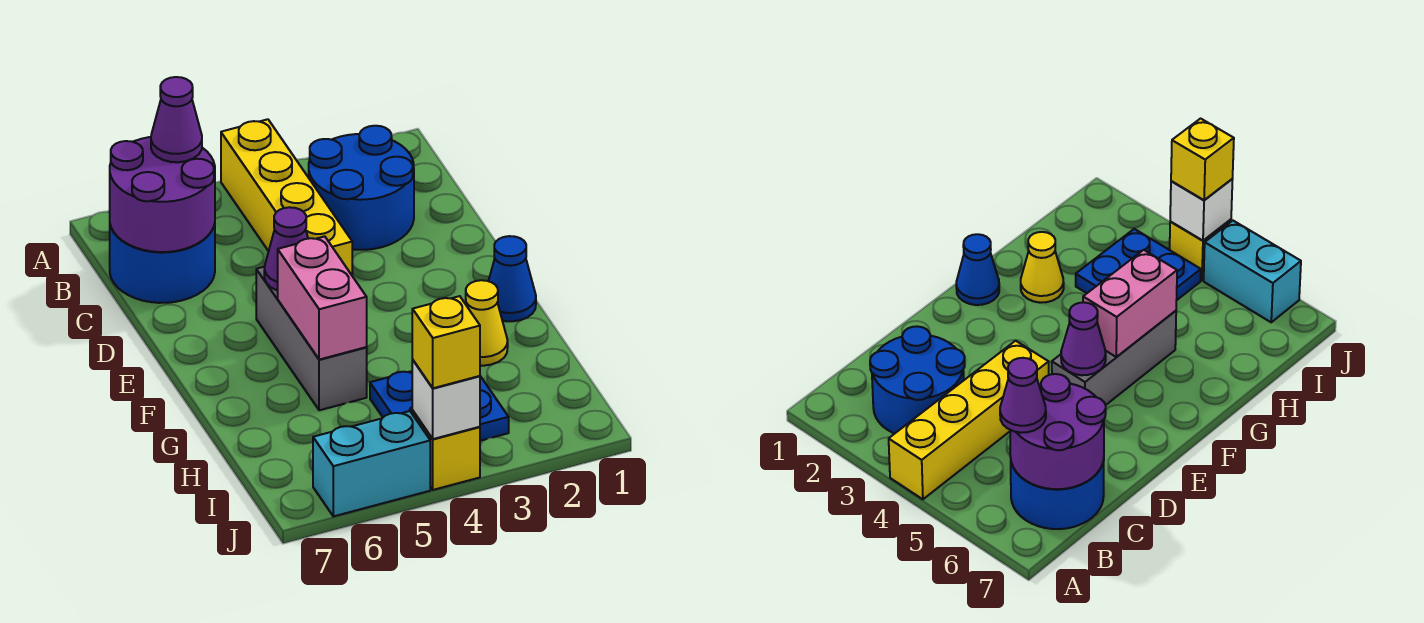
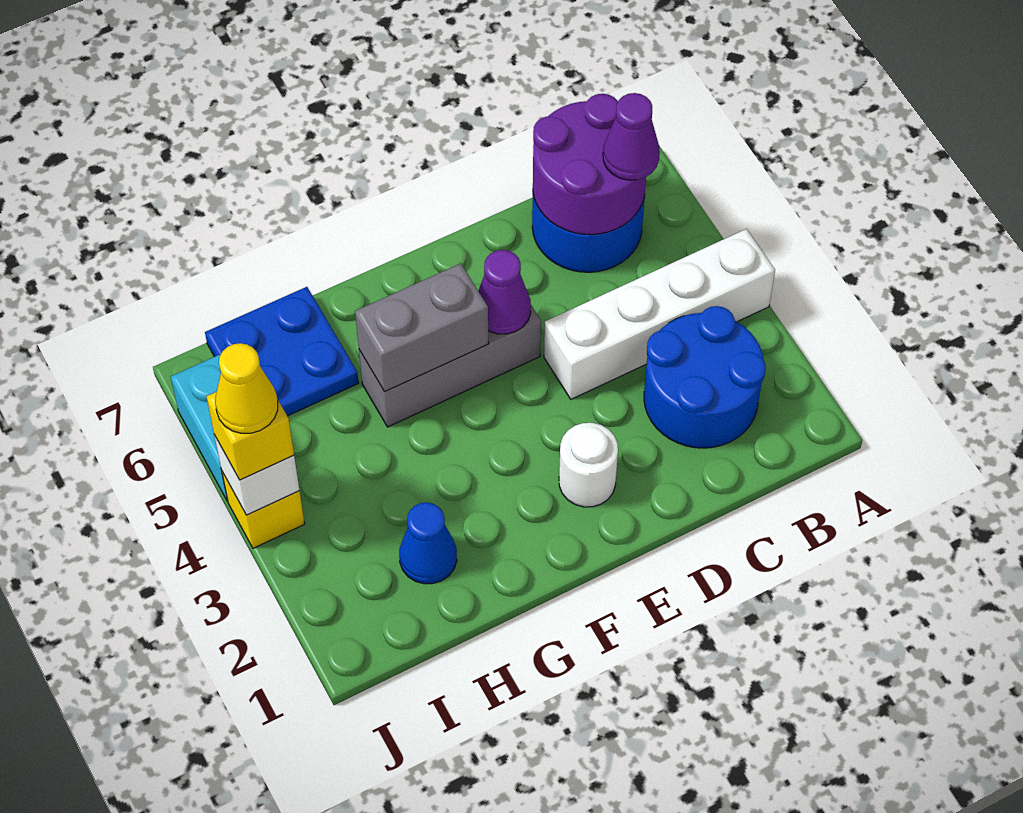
yellow 1x4 brick [221,119,352,275] -> white 1x4 brick [544,229,775,399]
none -> white 1x1 round brick [559,423,618,507]
blue 1x1 cone [489,236,536,321] -> blue 1x1 cone moved to [399,502,457,584]
pink 1x2 brick [278,236,367,360] -> grey 1x2 brick [355,264,489,392]
yellow 1x1 cone [466,280,508,366] -> yellow 1x1 cone moved to [215,343,278,433]
blue 2x2 plate [370,371,509,441] -> blue 2x2 plate moved to [205,287,359,416]

